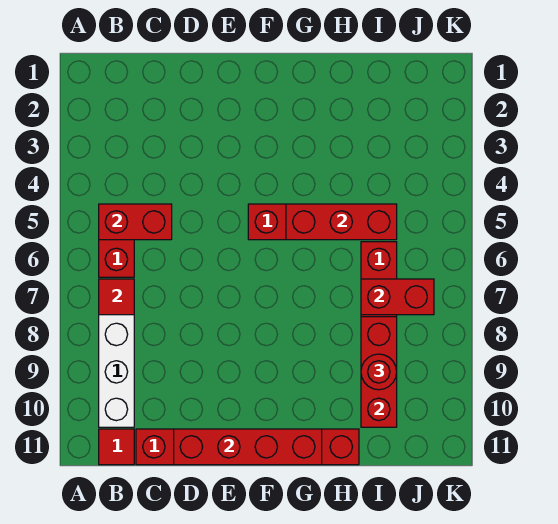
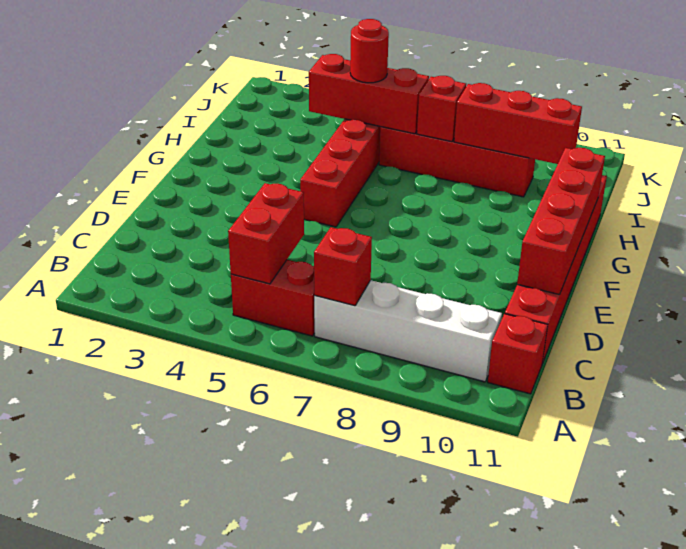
red 1x1 tile [99,279,134,315] -> red 1x1 brick [314,227,372,306]
red 1x1 tile [99,429,134,465] -> red 1x1 brick [488,314,548,394]
red 1x3 brick [286,204,397,240] -> red 1x3 brick turned to [309,54,429,134]
red 1x2 brick [361,279,434,315] -> red 1x1 brick [417,76,466,142]
red 1x1 round brick [361,354,397,390] -> red 1x1 round brick moved to [350,19,389,83]

